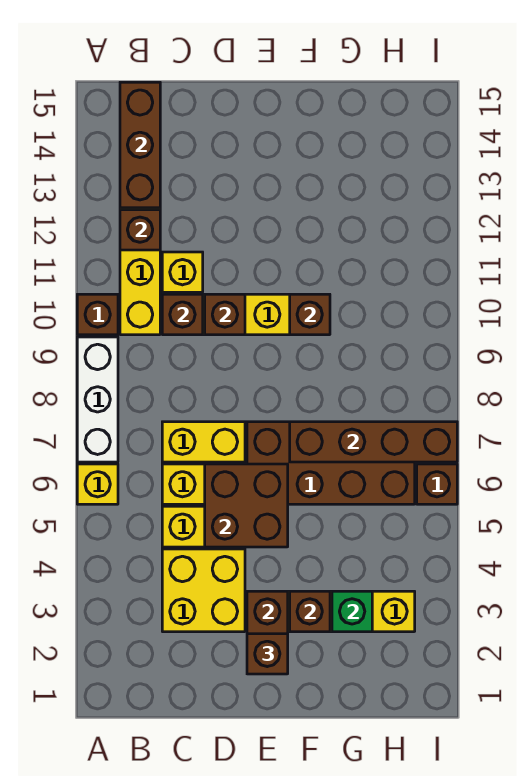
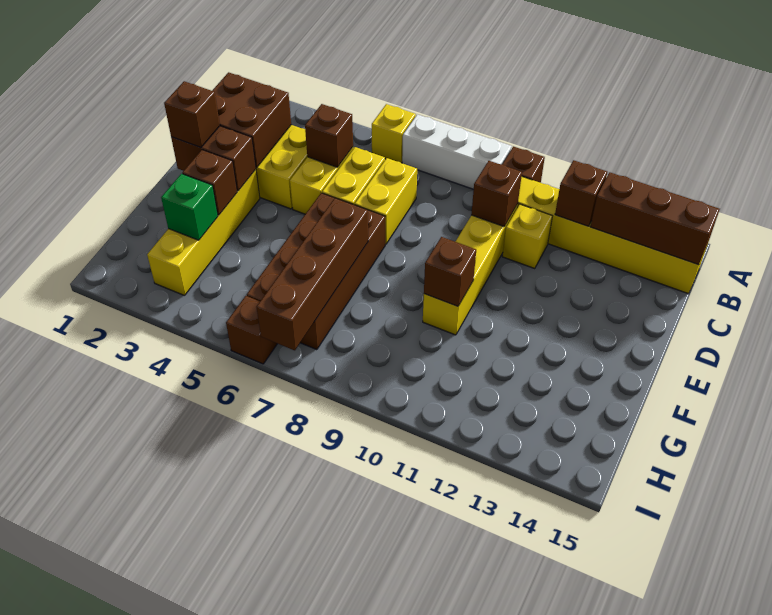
brown 2x2 brick [205,464,288,547] -> brown 2x2 brick moved to [212,72,291,168]
brown 1x1 brick [205,294,245,335] -> brown 1x1 brick moved to [305,104,353,167]

